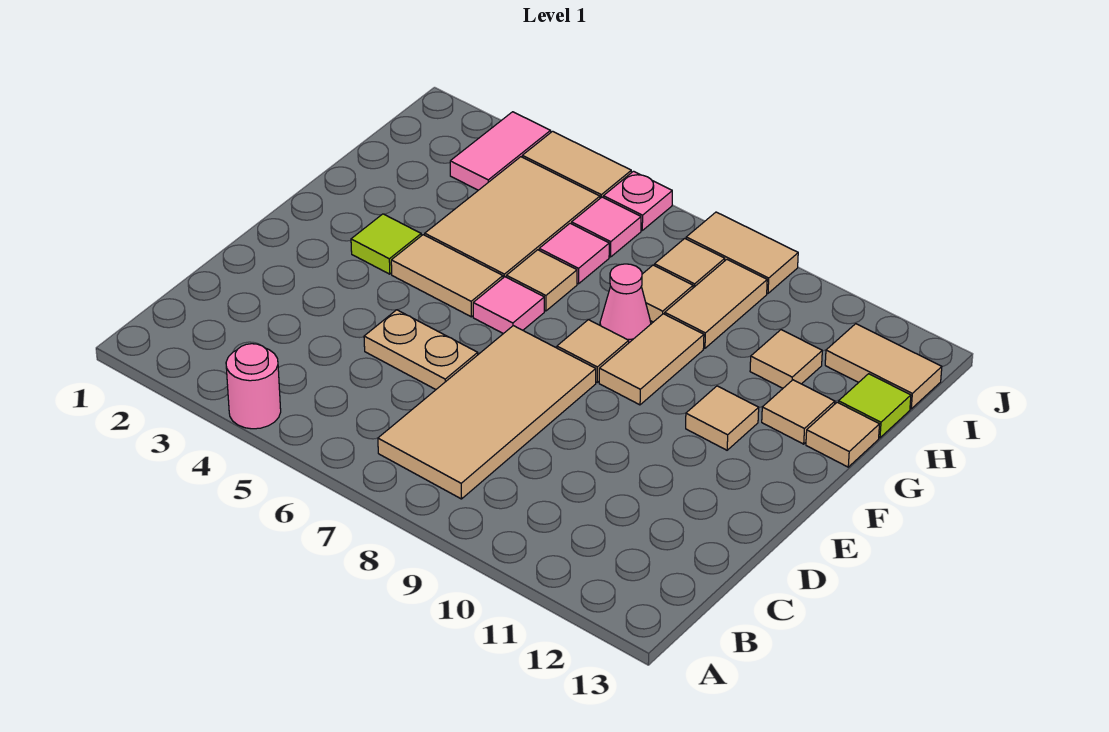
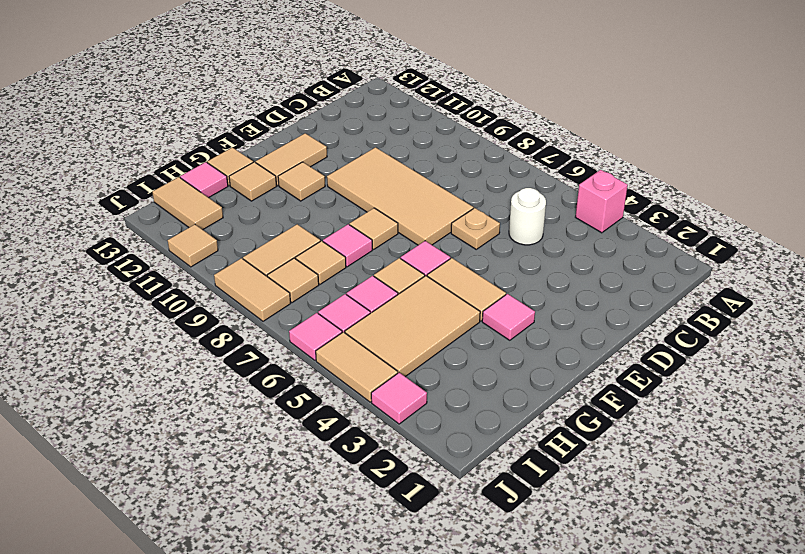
pink 1x1 round brick [226,344,281,429] -> pink 1x1 brick [576,170,628,233]
tan 2x4 tile [378,326,596,499] -> tan 2x4 tile turned to [327,147,474,245]
none -> white 1x1 round brick [509,188,546,245]
tan 1x2 plate [364,310,478,389] -> tan 1x1 plate [451,208,500,249]
lime 1x1 tile [351,214,421,274] -> pink 1x1 tile [482,294,535,340]
tan 1x2 tile [599,314,704,405] -> tan 1x2 tile moved to [256,133,327,186]
pink 1x1 cone [600,264,651,342] -> pink 1x1 tile [323,224,372,267]
tan 1x1 tile [750,330,822,388] -> tan 1x1 tile moved to [168,225,218,267]
lime 1x1 tile [838,374,911,438] -> pink 1x1 tile [180,162,228,198]
pink 1x2 tile [450,112,551,190] -> pink 1x1 tile [371,373,427,424]
pink 1x1 plate [603,171,672,230] -> pink 1x1 tile [289,313,342,360]

